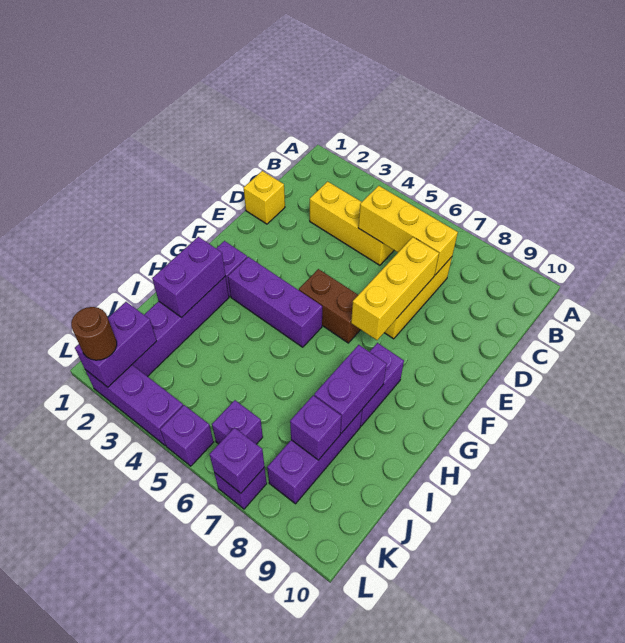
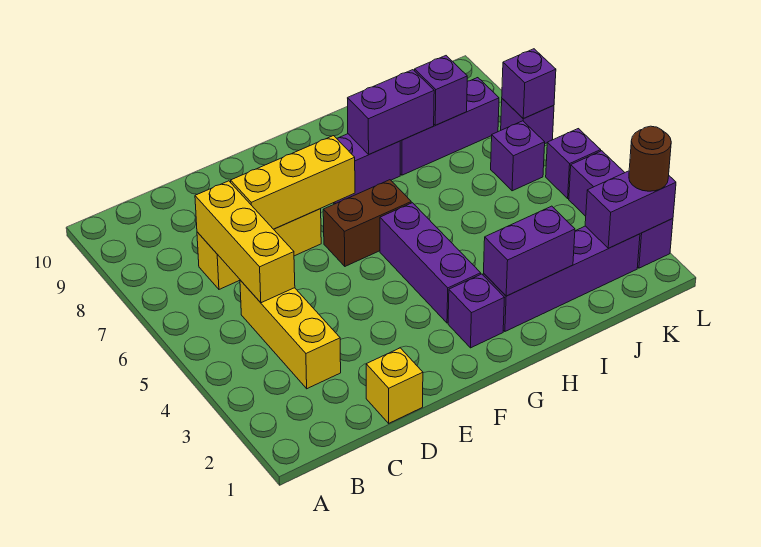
brown 1x2 brick [299,269,361,343] -> brown 1x2 brick turned to [323,180,411,266]

